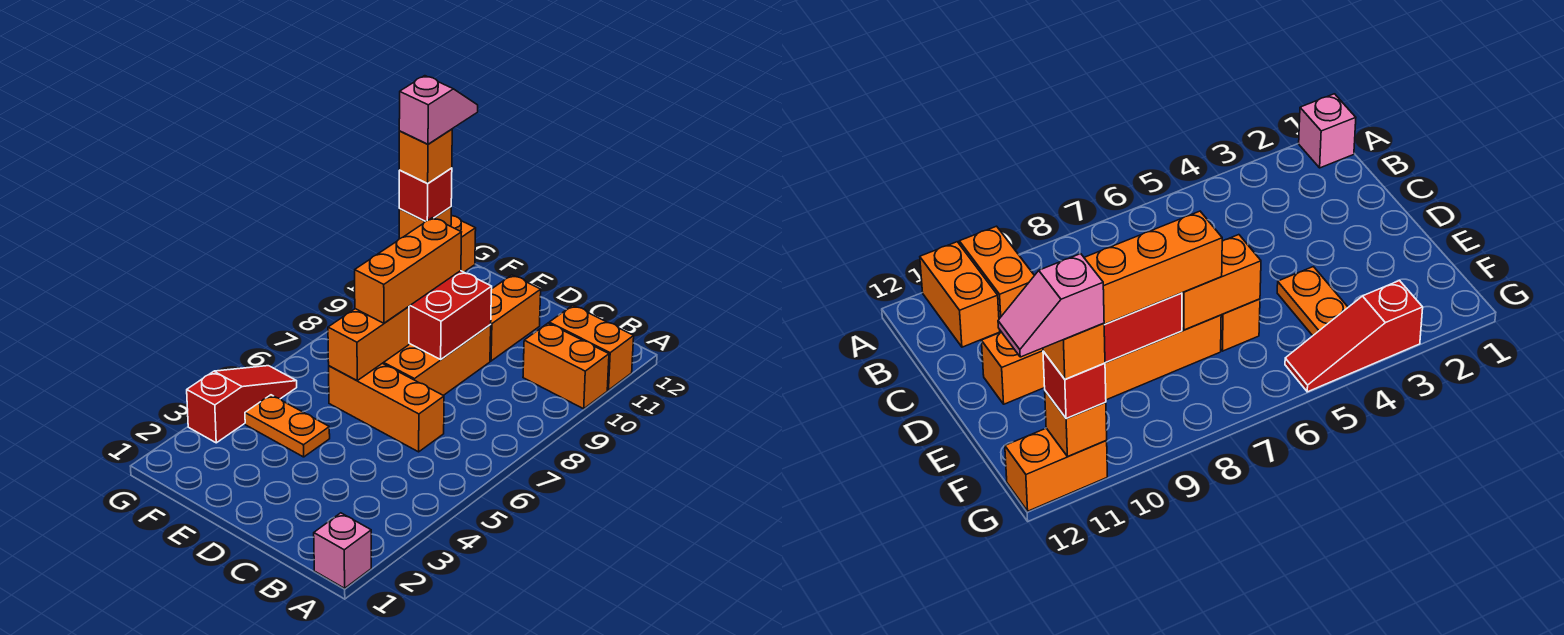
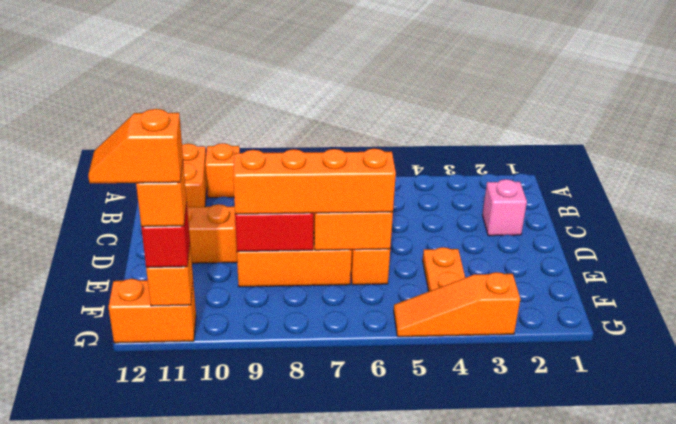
pink 1x1 brick [314,513,371,588] -> pink 1x1 brick moved to [482,179,527,236]
orange 1x2 brick [523,323,609,409] -> orange 1x1 brick [205,143,240,198]
orange 1x3 brick [355,218,461,323] -> orange 1x4 brick [233,149,396,214]
red 1x3 slope [187,366,297,443] -> orange 1x3 slope [394,272,520,337]
pink 1x2 slope [399,76,478,144] -> orange 1x2 slope [88,109,183,183]

